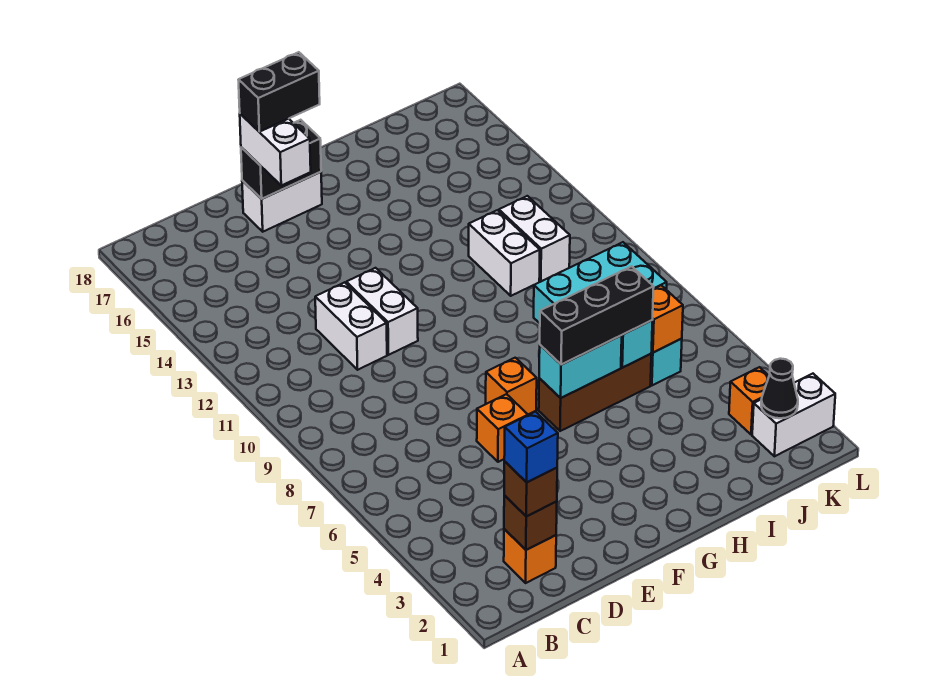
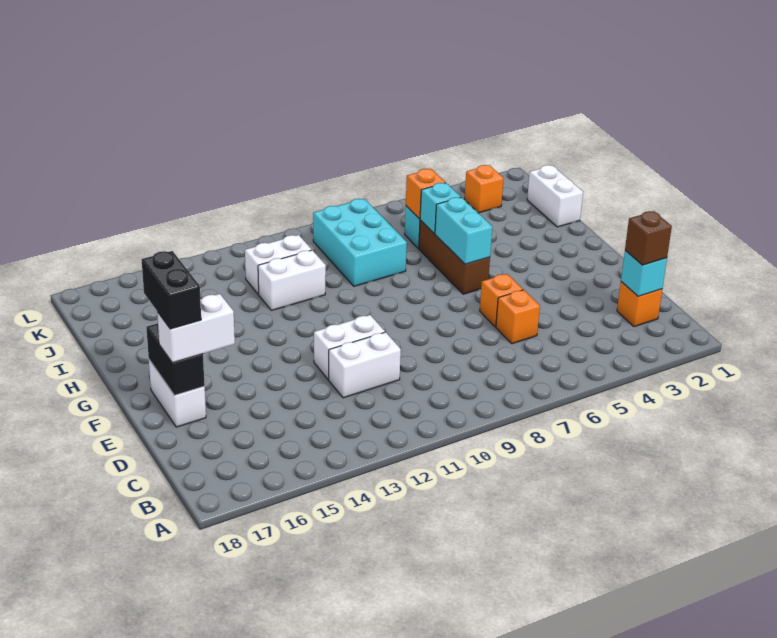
brown 1x1 brick [504,495,557,550] -> cyan 1x1 brick [621,251,667,296]
blue 1x1 brick [504,412,558,482] -> none
orange 1x1 brick [486,358,537,414] -> orange 1x1 brick moved to [496,290,540,344]
black 1x3 brick [540,266,654,364] -> none
white 1x2 brick [752,374,835,456] -> white 1x2 brick moved to [527,165,583,227]
black 1x1 cone [761,359,798,418] -> none

